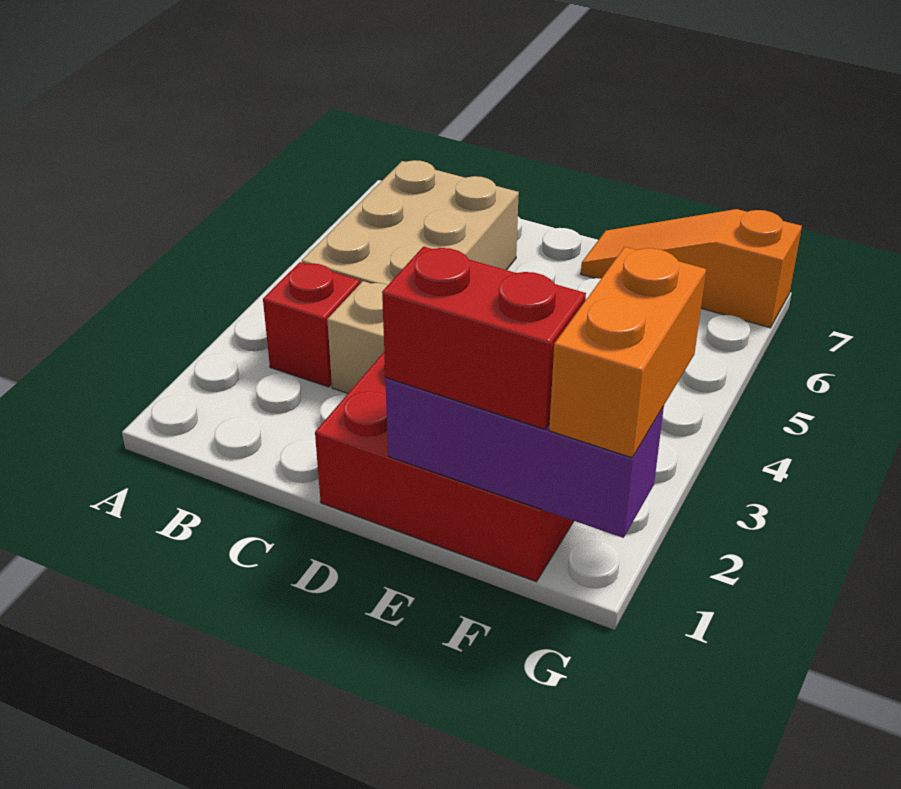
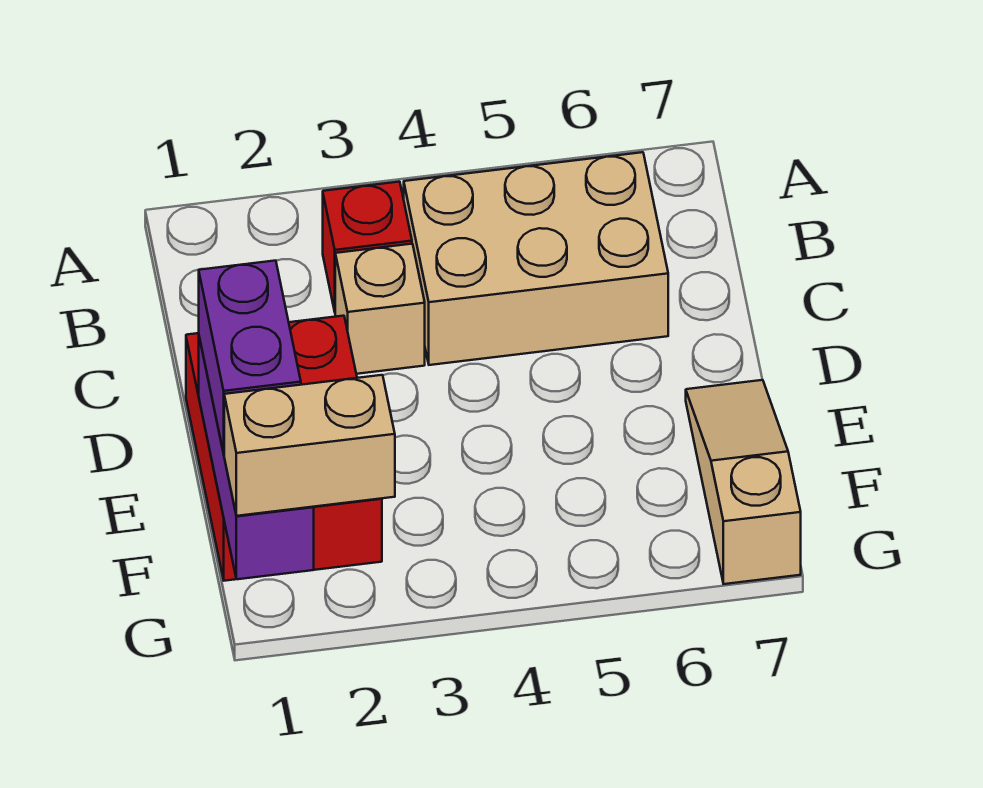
red 1x2 brick [382,247,586,429] -> purple 1x2 brick [199,261,301,454]
orange 1x3 slope [581,209,802,328] -> tan 1x3 slope [686,380,801,584]
orange 1x2 brick [549,247,706,458] -> tan 1x2 brick [224,375,395,516]

